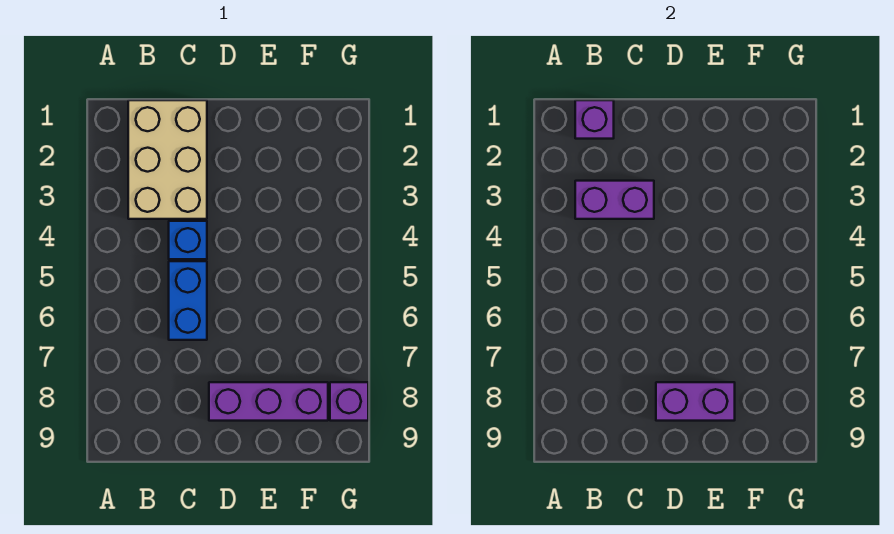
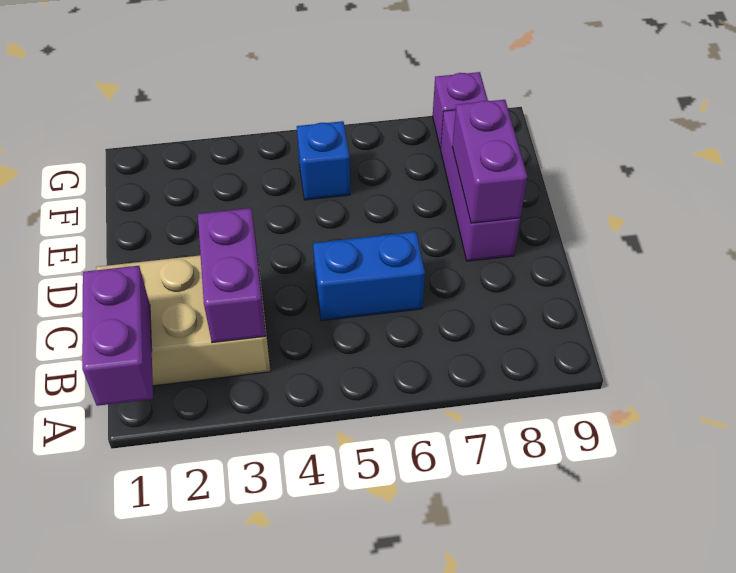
purple 1x1 brick [575,100,614,139] -> purple 1x2 brick [82,266,153,406]
blue 1x1 brick [169,221,207,259] -> blue 1x1 brick moved to [297,121,350,200]

